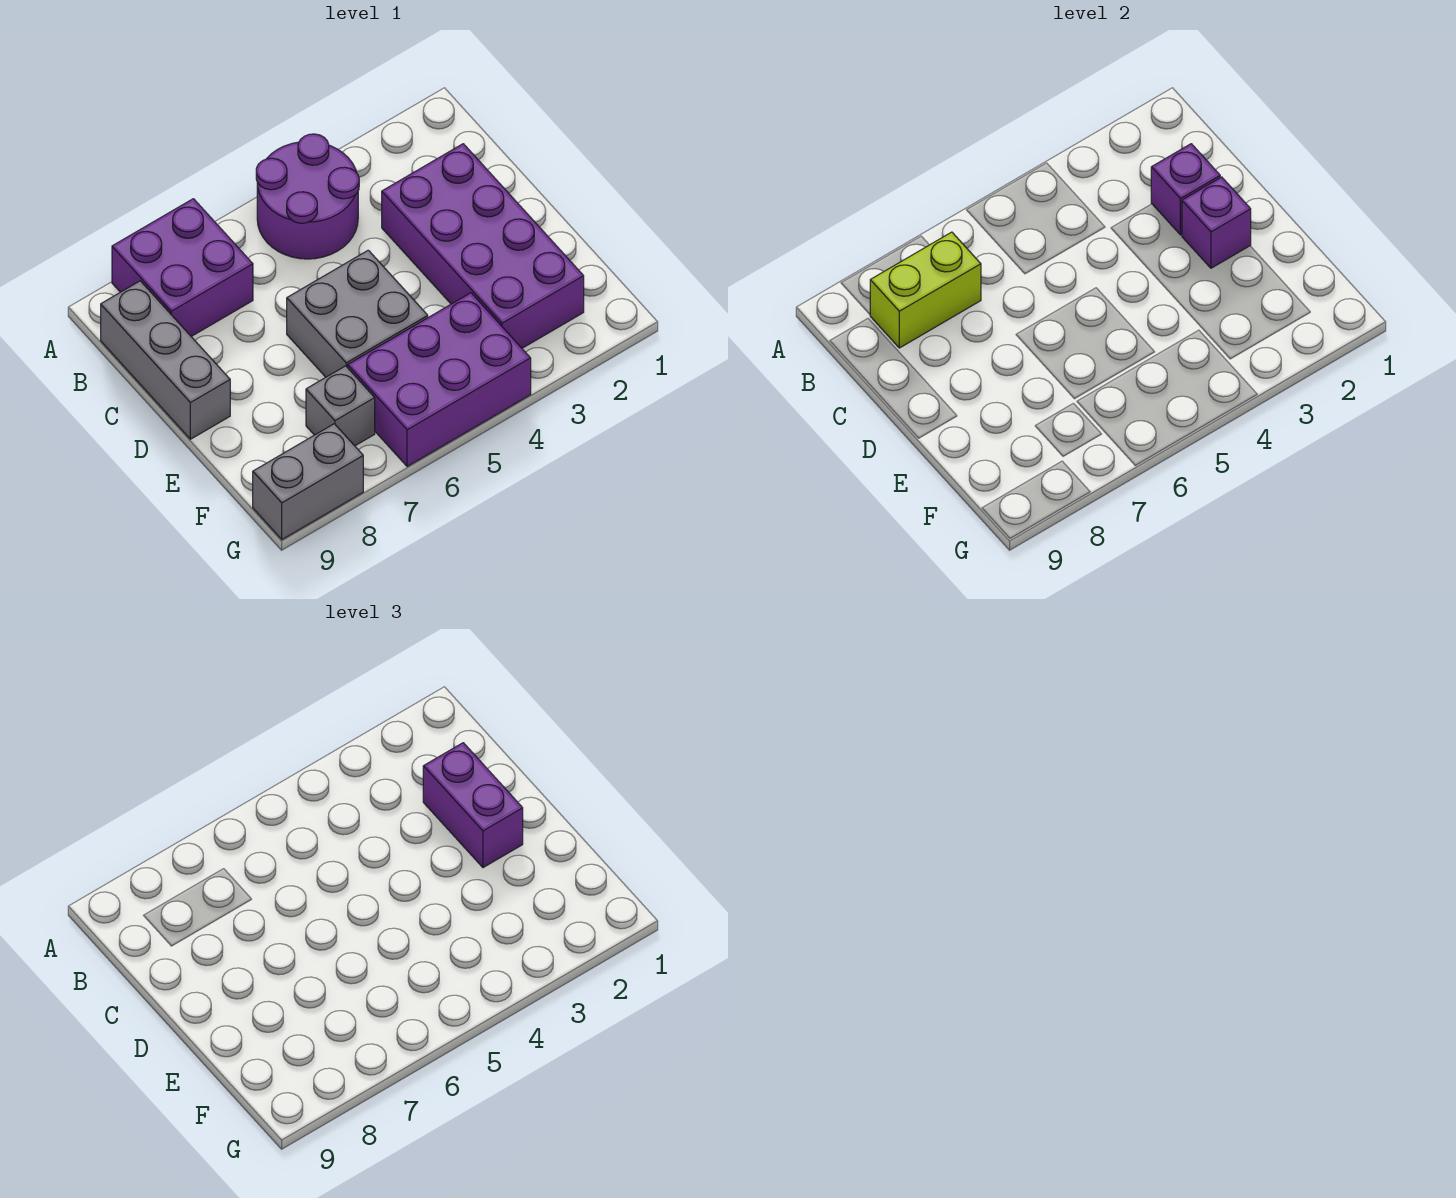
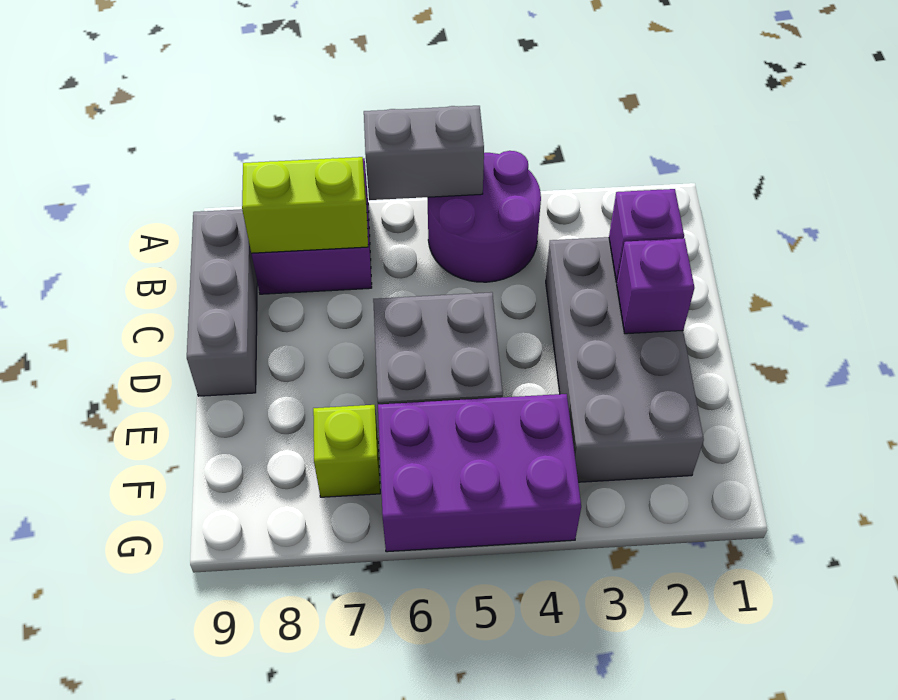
purple 2x4 brick [382,144,584,348] -> grey 2x4 brick [546,237,704,482]
purple 1x2 brick [423,743,523,868] -> none
grey 1x1 brick [306,366,375,446] -> lime 1x1 brick [313,405,380,497]
grey 1x2 brick [253,424,363,539] -> grey 1x2 brick moved to [364,106,484,200]

